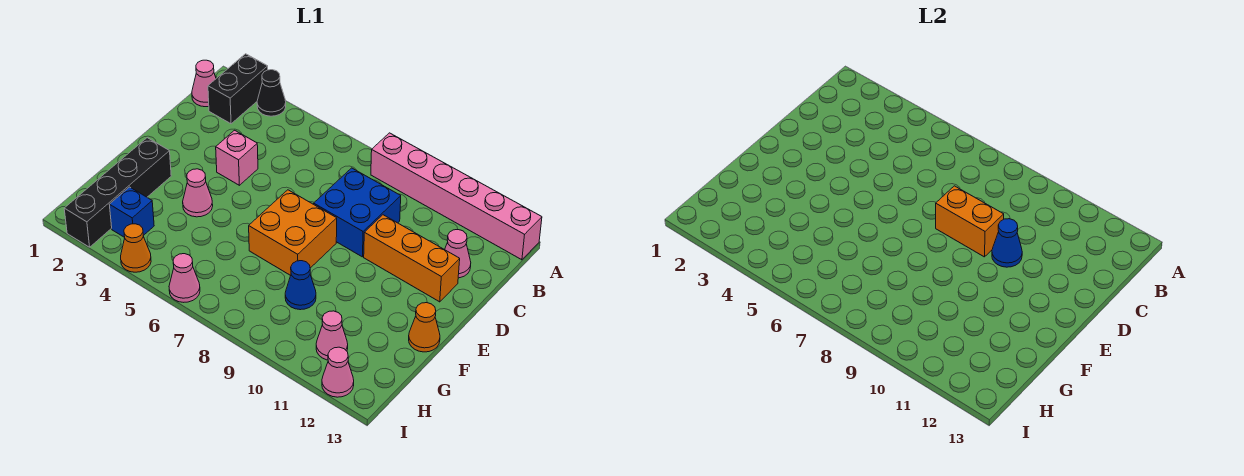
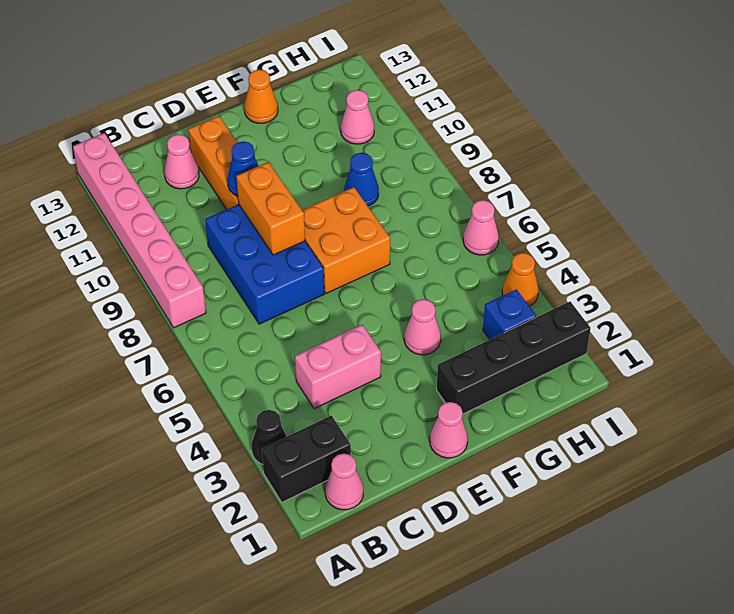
blue 2x2 brick [314,168,401,257] -> blue 2x3 brick [205,204,324,324]
pink 1x1 brick [216,130,258,185] -> pink 1x2 brick [295,325,381,409]
pink 1x1 cone [322,347,354,397] -> pink 1x1 cone moved to [430,402,468,458]

